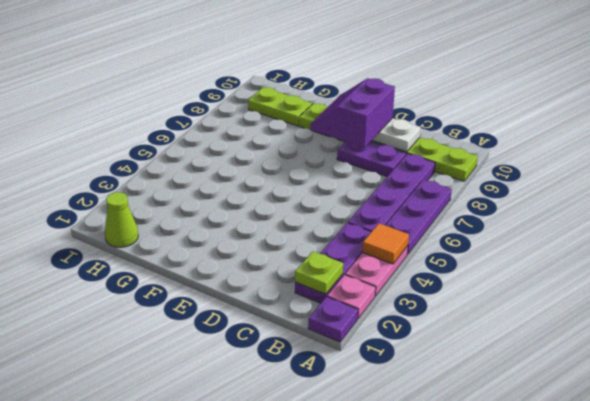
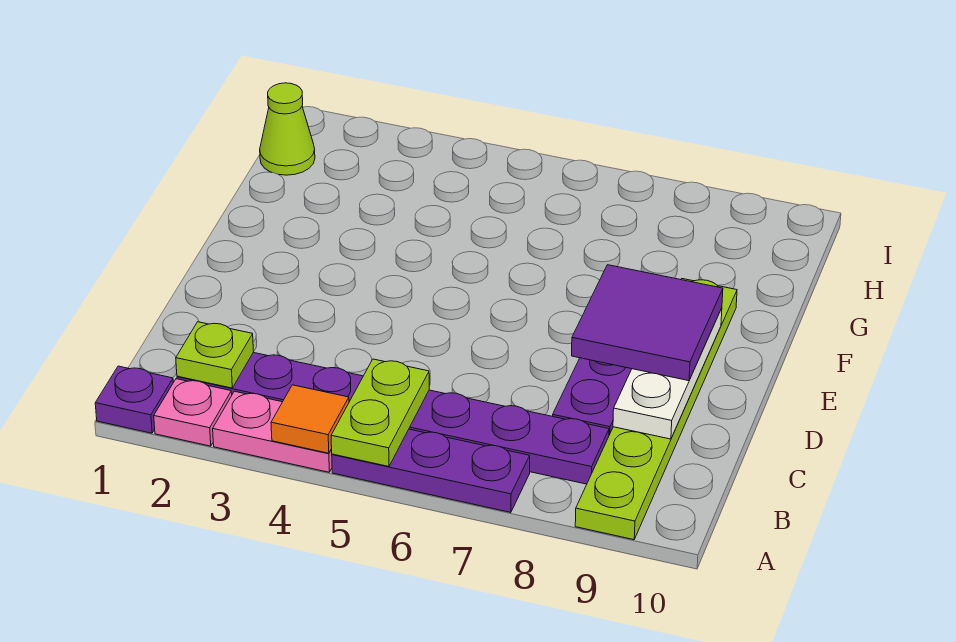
purple 2x2 slope [310,78,395,148] -> purple 2x2 tile [572,265,723,381]
lime 1x2 plate [248,87,312,126] -> lime 1x2 plate moved to [331,359,429,466]

